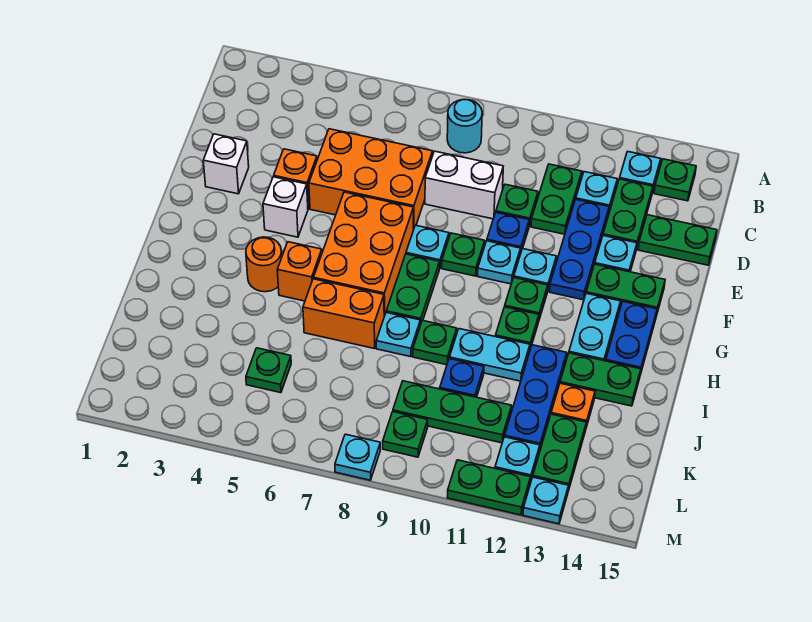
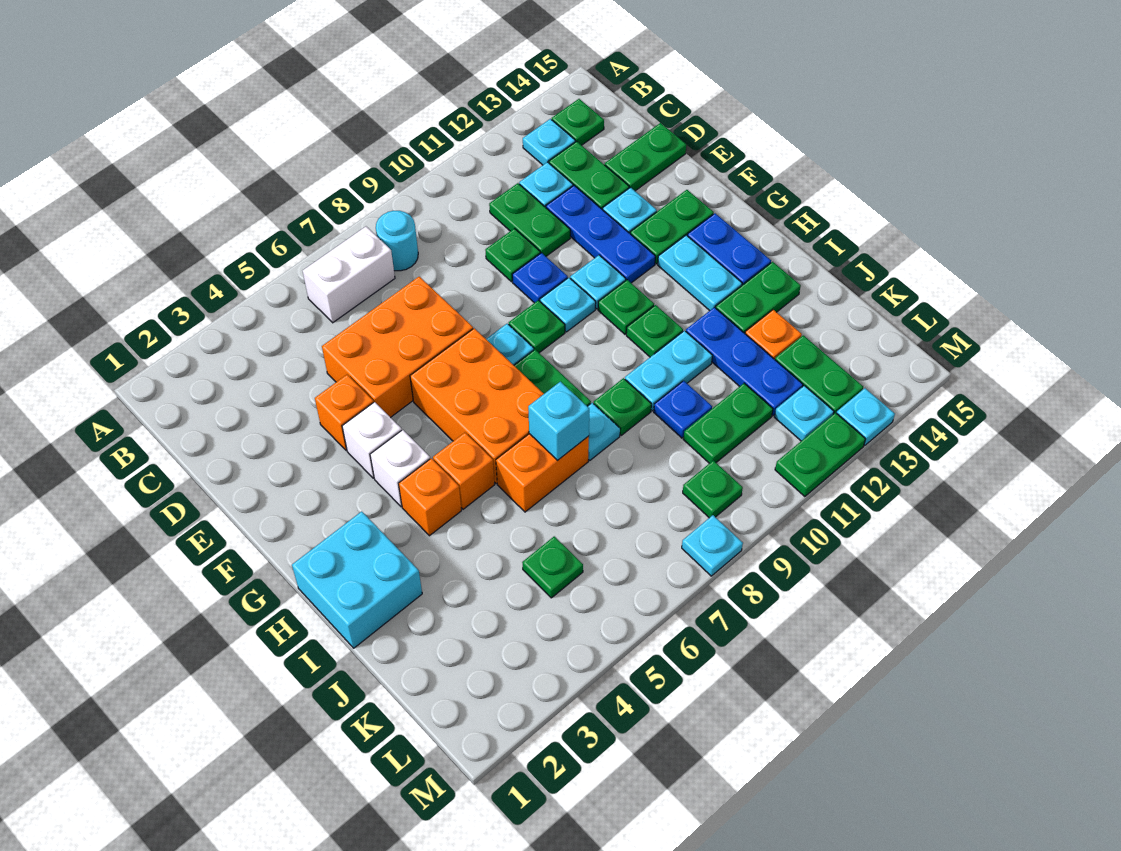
white 1x2 brick [425,151,503,219] -> white 1x2 brick moved to [303,227,395,323]
white 1x1 brick [203,134,249,194] -> white 1x1 brick moved to [370,430,430,507]
none -> cyan 2x2 brick [292,511,422,648]
orange 1x1 round brick [246,237,282,292] -> orange 1x1 brick [399,458,461,536]
none -> cyan 1x1 brick [528,382,589,461]
green 1x3 plate [393,381,512,443] -> green 1x2 plate [683,383,773,463]

